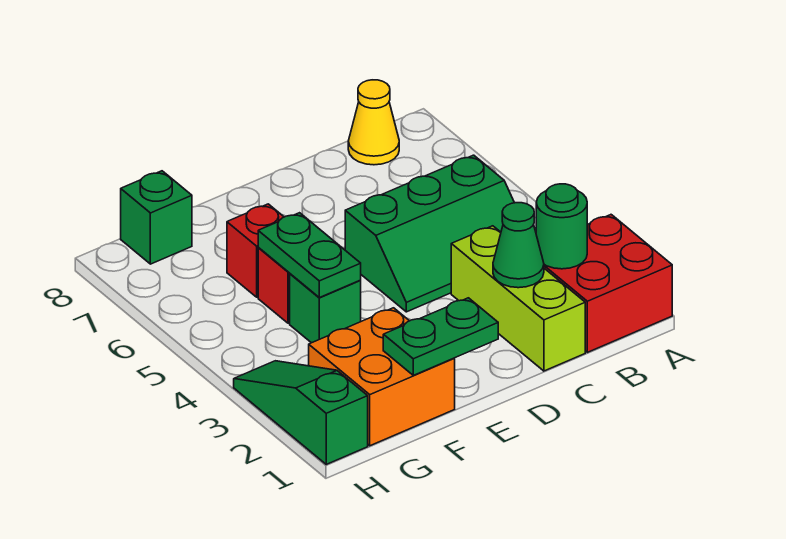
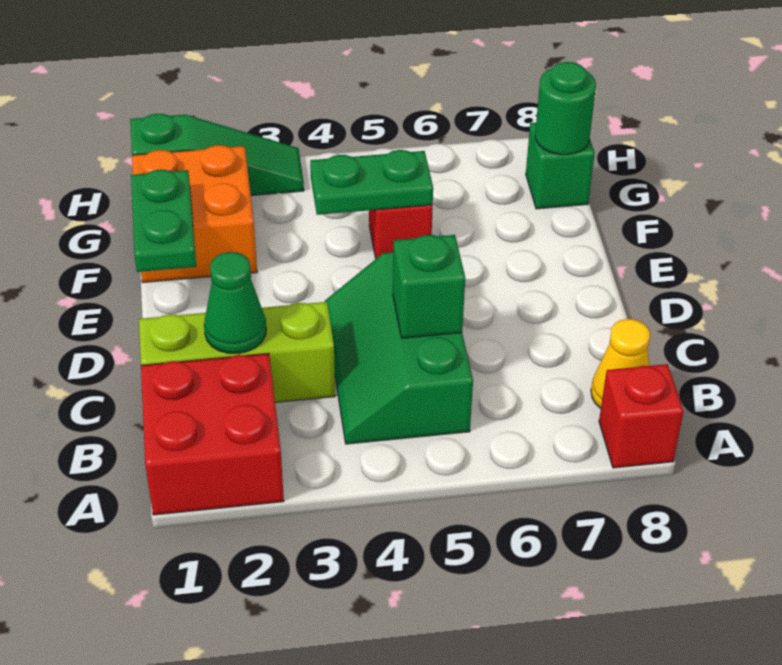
green 1x1 round brick [536,184,587,269] -> green 1x1 round brick moved to [535,62,596,155]
green 1x1 brick [290,274,361,343] -> green 1x1 brick moved to [393,235,465,338]
red 1x1 brick [227,204,284,297] -> red 1x1 brick moved to [599,364,684,468]

